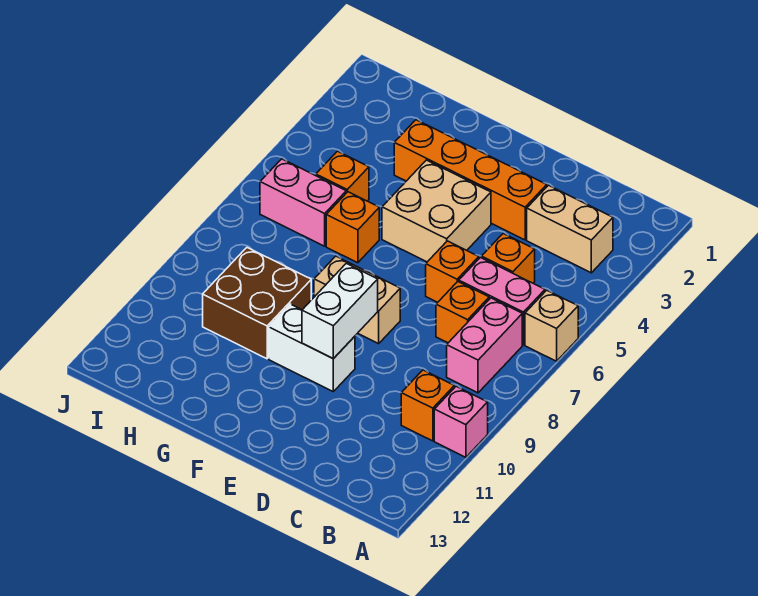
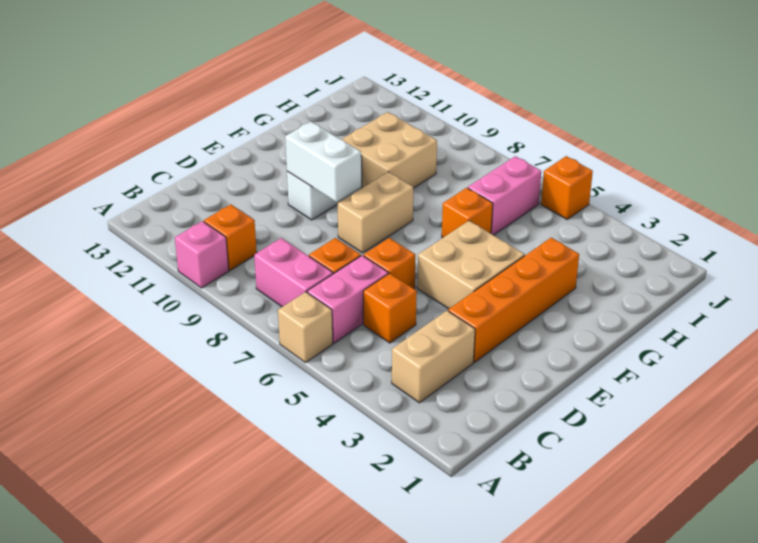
brown 2x2 brick [203,248,311,359] -> tan 2x2 brick [341,112,437,188]
orange 1x1 brick [316,151,369,201] -> orange 1x1 brick moved to [541,156,593,219]

